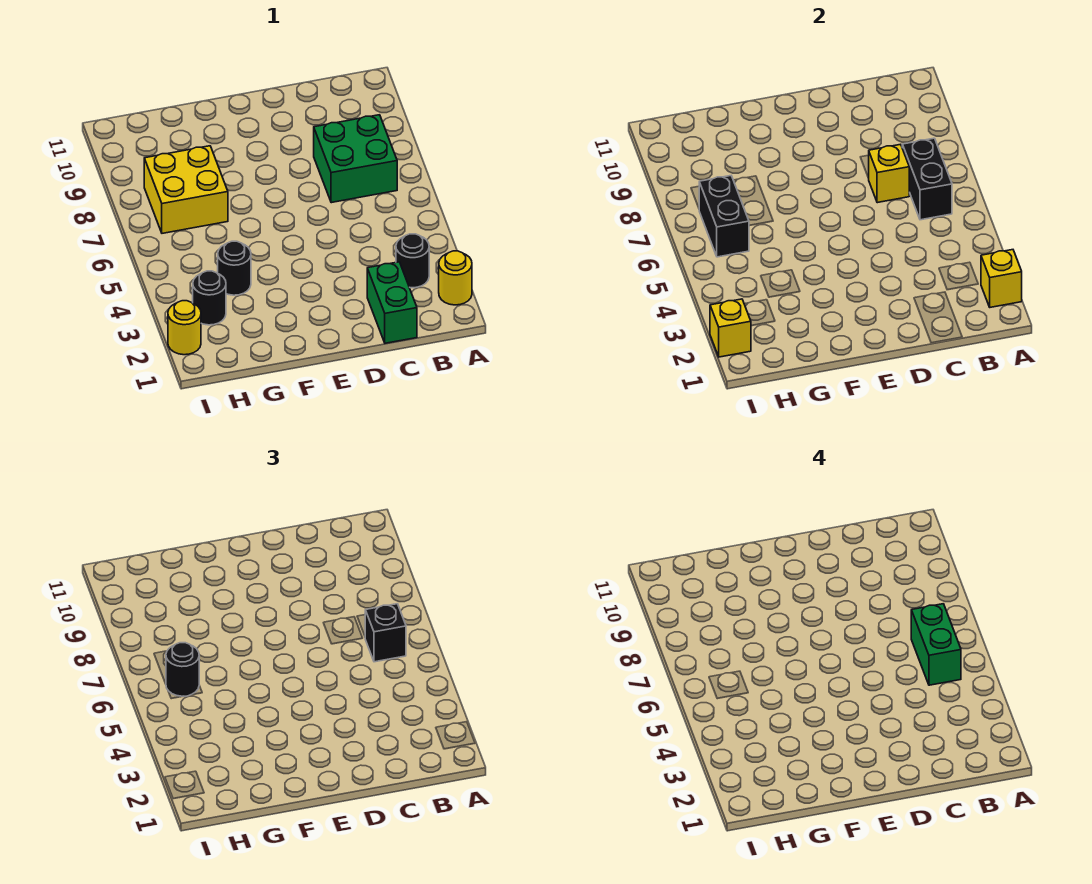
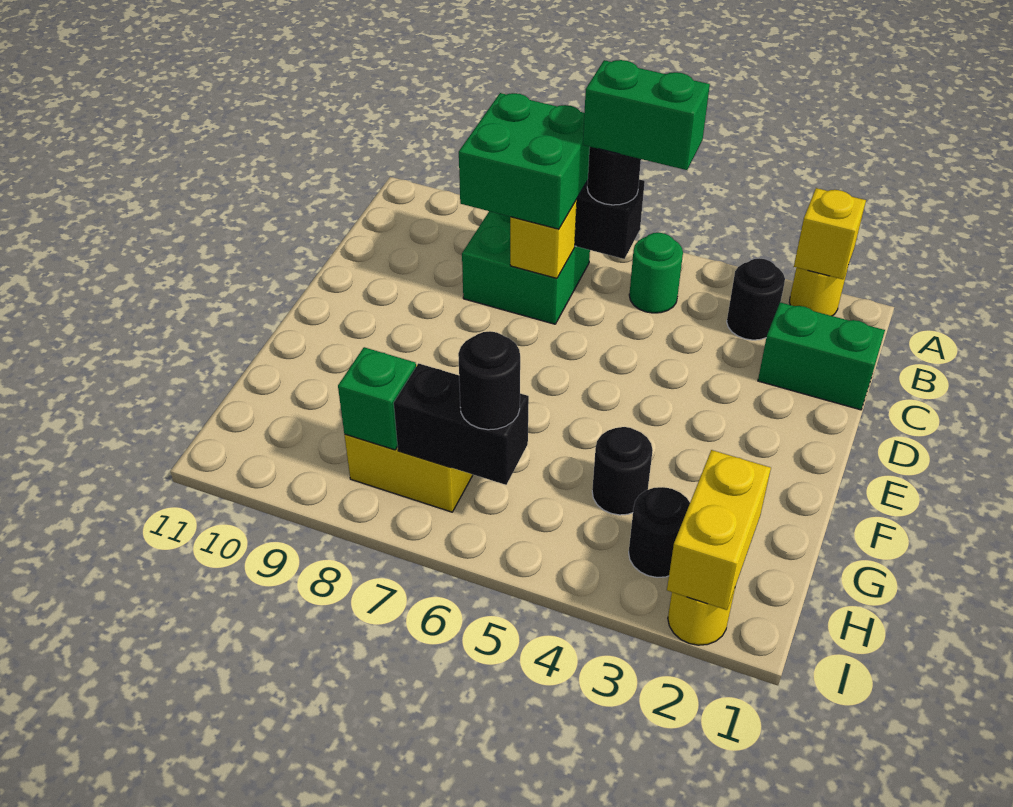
none -> green 1x1 round brick [629,233,683,313]
black 1x1 brick [365,604,406,662] -> black 1x1 round brick [587,147,641,205]
none -> green 2x2 brick [459,93,590,229]
none -> green 1x1 brick [338,347,416,450]
yellow 1x1 brick [710,299,751,357] -> yellow 1x2 brick [667,450,771,610]

